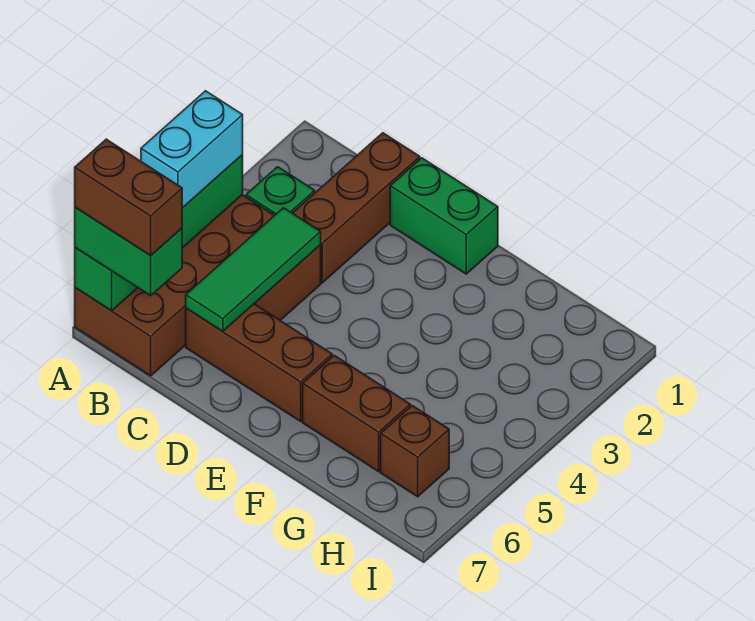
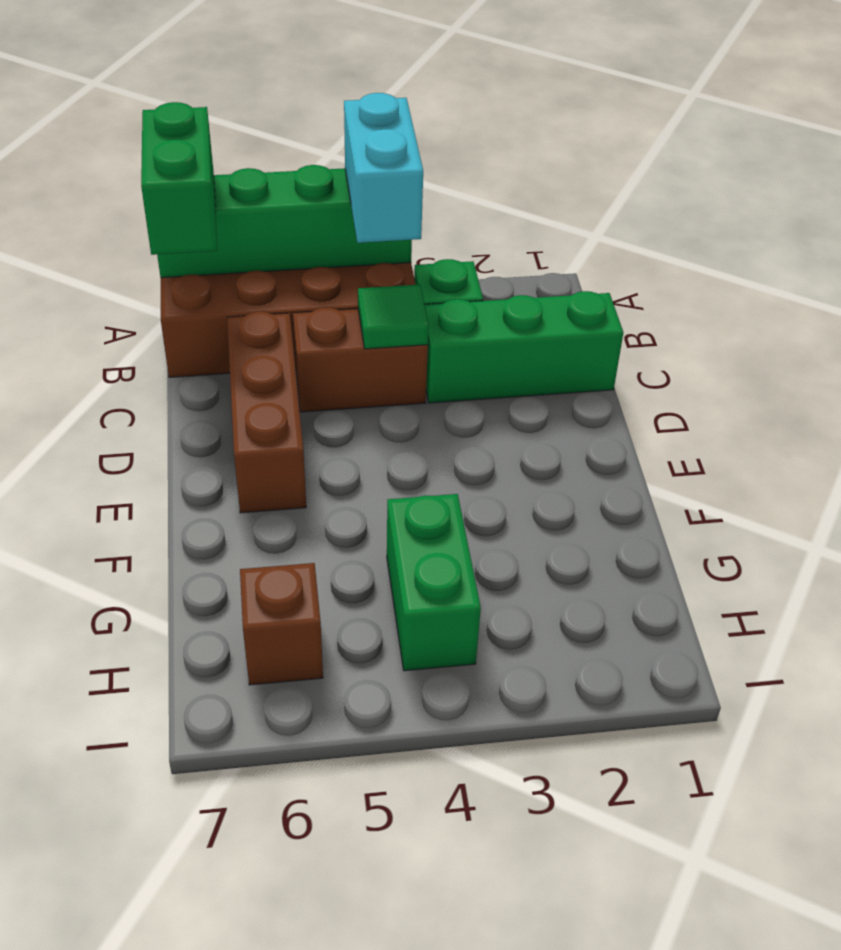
cyan 1x2 brick [141,91,243,208] -> cyan 1x2 brick turned to [344,93,423,243]
brown 1x2 brick [75,139,182,256] -> none
brown 1x3 brick [293,133,420,283] -> green 1x3 brick [425,291,623,403]
green 1x3 tile [186,208,321,331] -> green 1x1 tile [358,284,429,349]
green 1x2 brick [390,158,498,274] -> green 1x2 brick moved to [387,494,481,671]
brown 1x2 brick [303,355,410,472] -> none

